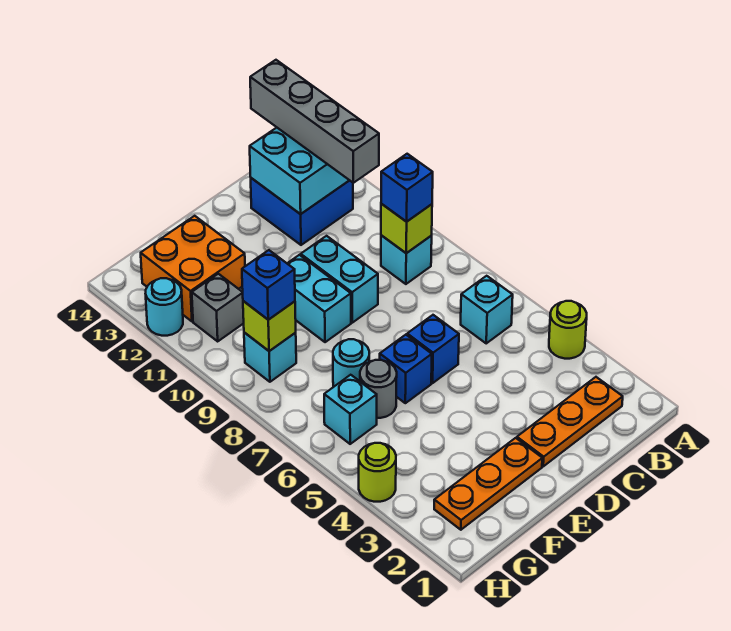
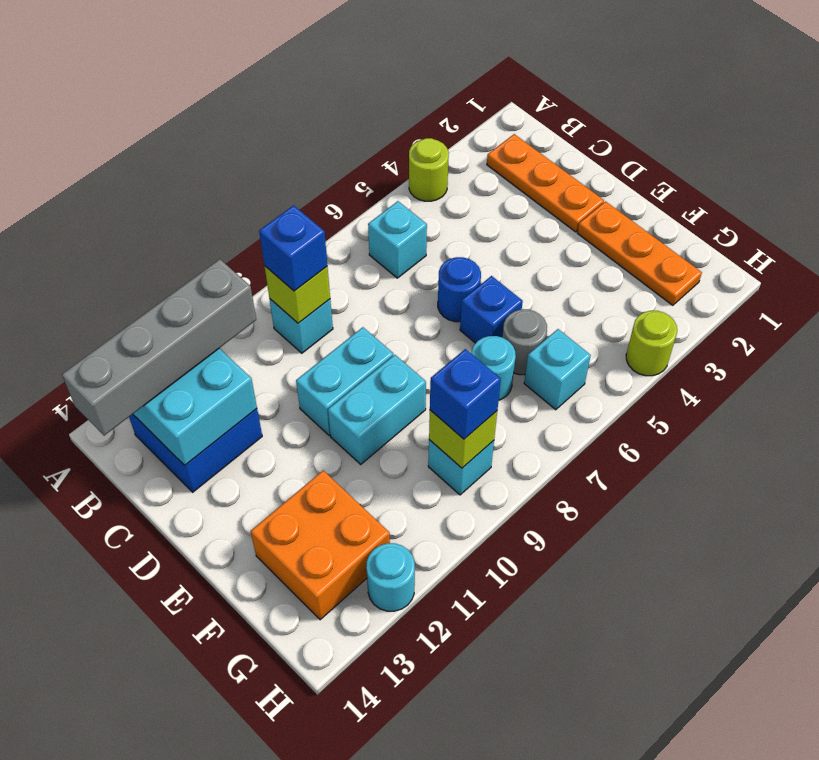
blue 1x1 brick [407,315,459,383] -> blue 1x1 round brick [438,257,481,322]
grey 1x1 brick [192,274,244,341] -> none

